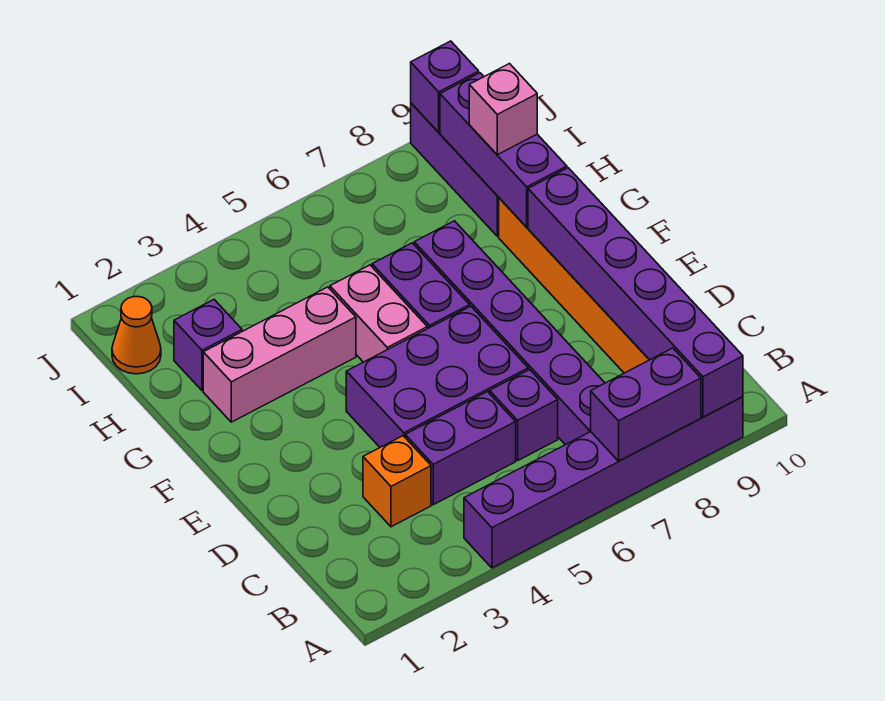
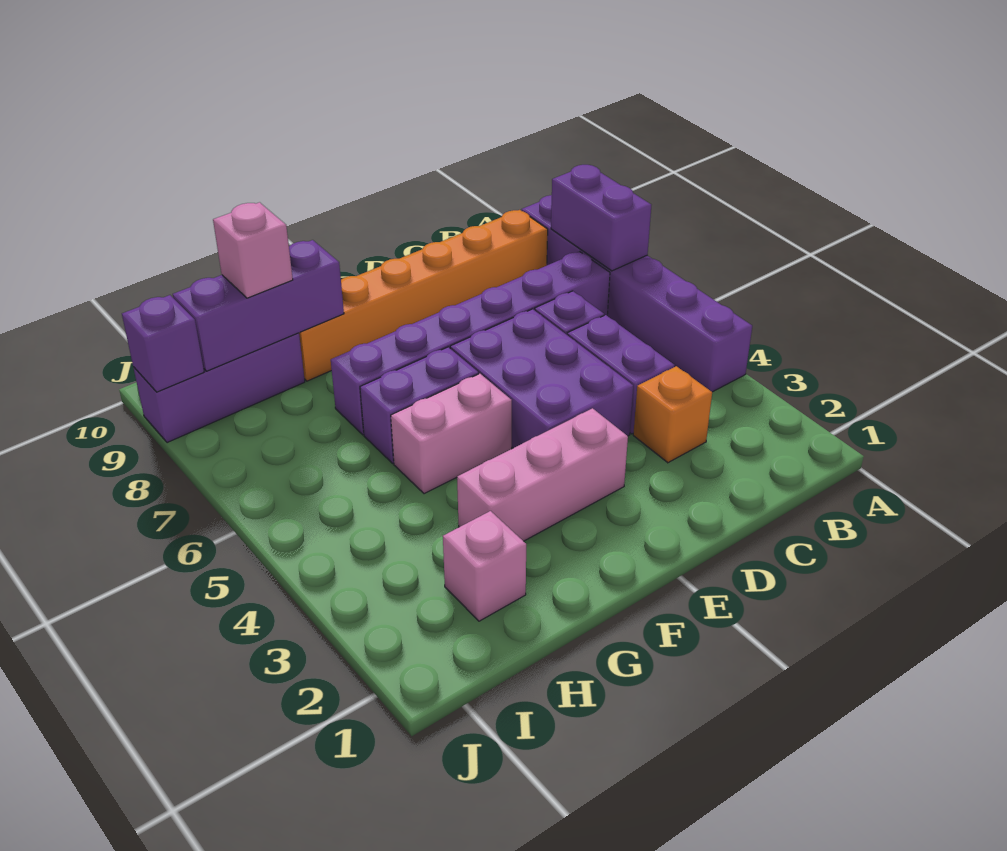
purple 1x6 brick [528,168,743,417] -> none
pink 1x3 brick [203,287,356,422] -> pink 1x3 brick turned to [457,408,628,541]
purple 1x1 brick [174,300,242,390] -> pink 1x1 brick [443,511,526,621]
orange 1x1 cone [112,296,161,374] -> none

